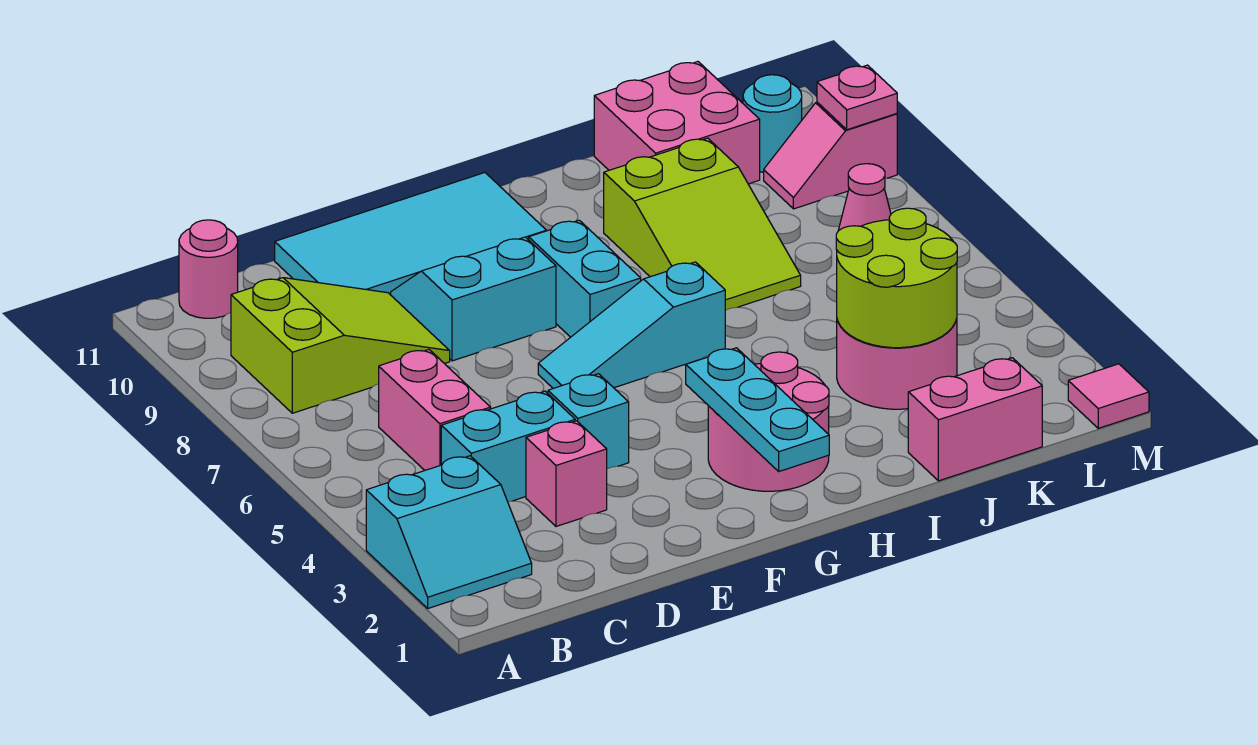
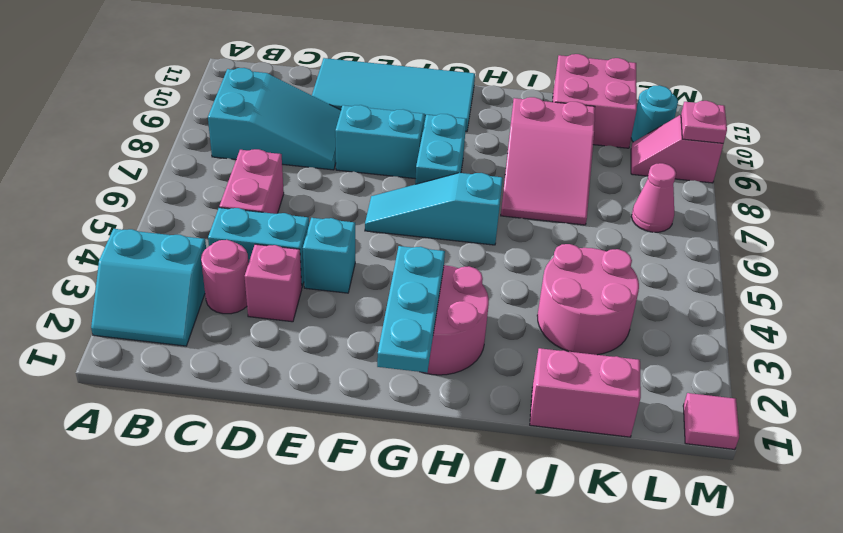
lime 2x3 slope [231,278,450,413] -> cyan 2x3 slope [208,68,341,170]
pink 1x1 round brick [179,220,238,318] -> pink 1x1 round brick moved to [201,240,249,314]
lime 2x3 slope [604,138,801,310] -> pink 2x3 slope [501,97,595,225]
lime 2x2 round brick [836,208,957,348] -> none

